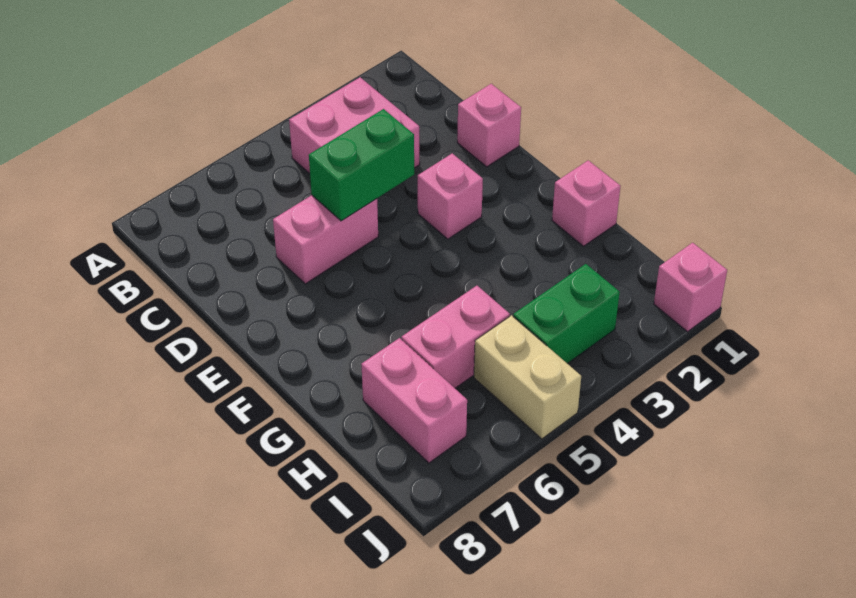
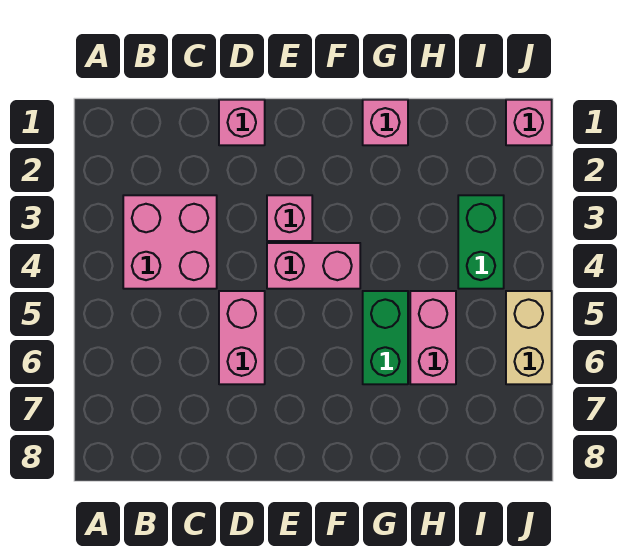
green 1x2 brick [309,109,414,221] -> green 1x2 brick moved to [363,291,408,384]
pink 1x2 brick [361,338,467,463] -> pink 1x2 brick moved to [267,243,360,289]
tan 1x2 brick [474,315,581,439] -> tan 1x2 brick turned to [506,291,552,384]

